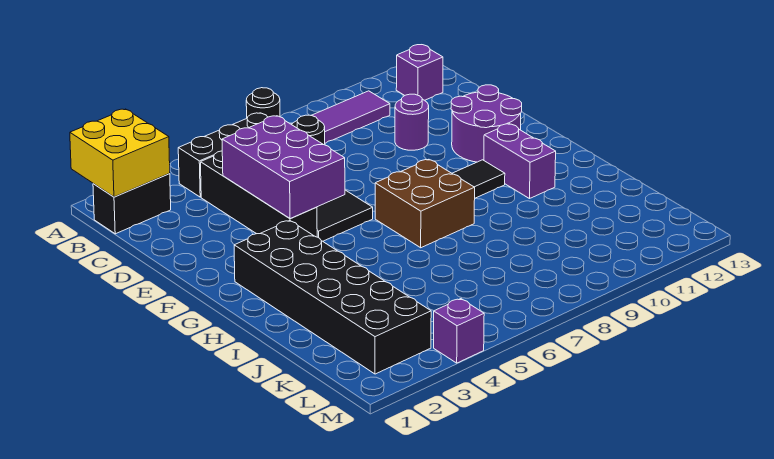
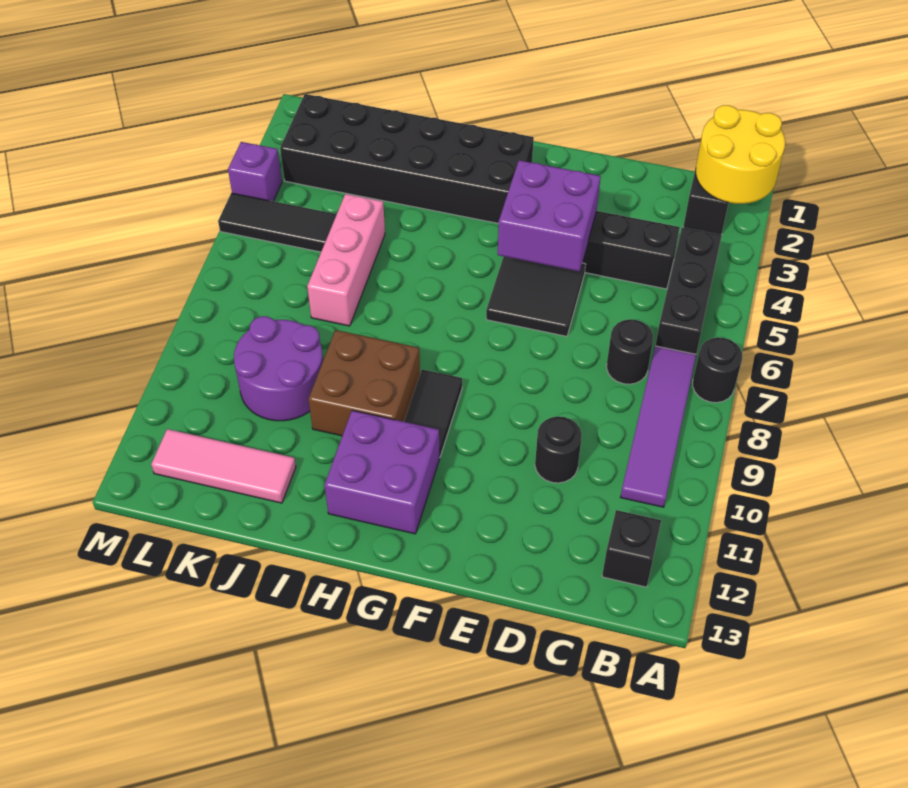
yellow 2x2 brick [70,109,170,197] -> yellow 2x2 round brick [696,105,785,204]
purple 1x1 brick [396,45,443,100] -> black 1x1 brick [602,510,661,587]
purple 2x3 brick [222,116,345,219] -> purple 2x2 brick [498,160,601,271]
purple 1x1 round brick [395,94,429,150] -> black 1x1 round brick [535,416,582,483]
purple 2x2 round brick [451,85,522,162] -> purple 2x2 round brick moved to [234,316,323,421]
brown 2x2 brick [375,159,475,248] -> brown 2x2 brick moved to [308,330,420,436]
purple 1x2 brick [484,124,556,199] -> purple 2x2 brick [325,410,440,534]
none -> pink 1x3 brick [307,194,385,326]
none -> pink 1x3 tile [151,429,296,503]
none -> black 1x3 tile [218,193,337,252]

